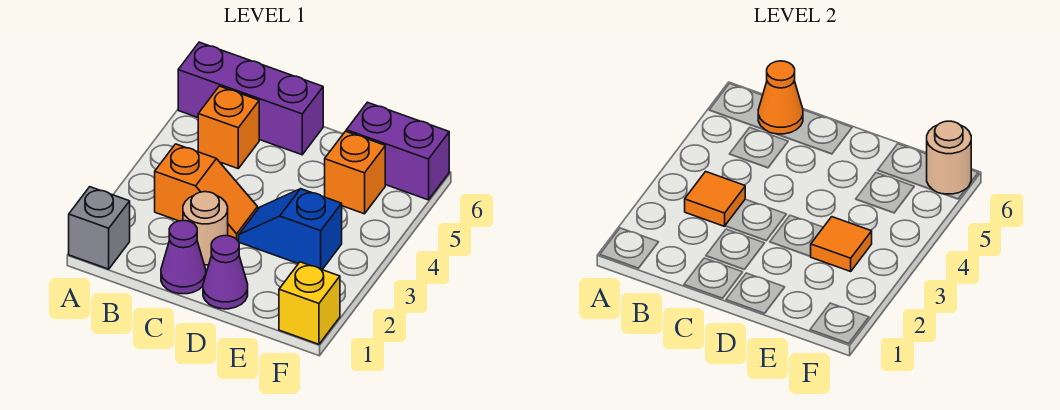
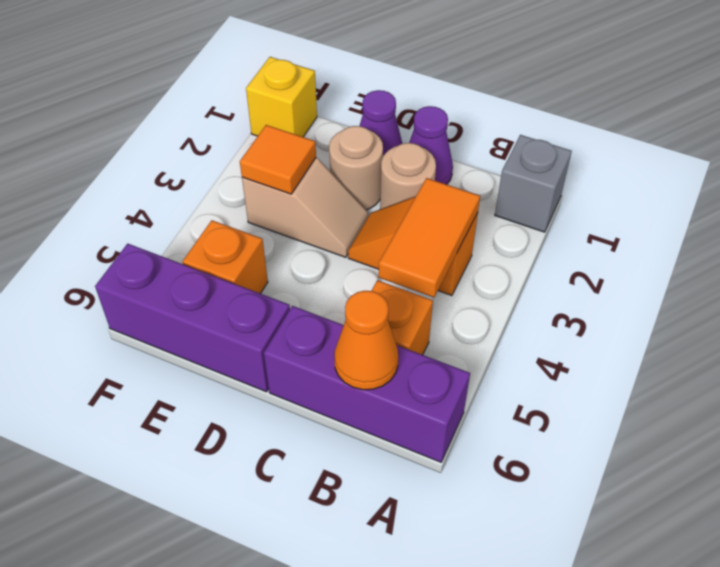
orange 1x1 tile [685,172,745,226] -> orange 1x2 tile [378,178,480,297]
blue 1x2 slope [239,189,342,270] -> tan 1x2 slope [242,158,368,257]
purple 1x2 brick [346,102,449,200] -> purple 1x3 brick [95,244,290,392]
tan 1x1 round brick [927,121,971,194] -> tan 1x1 round brick moved to [329,126,383,210]

